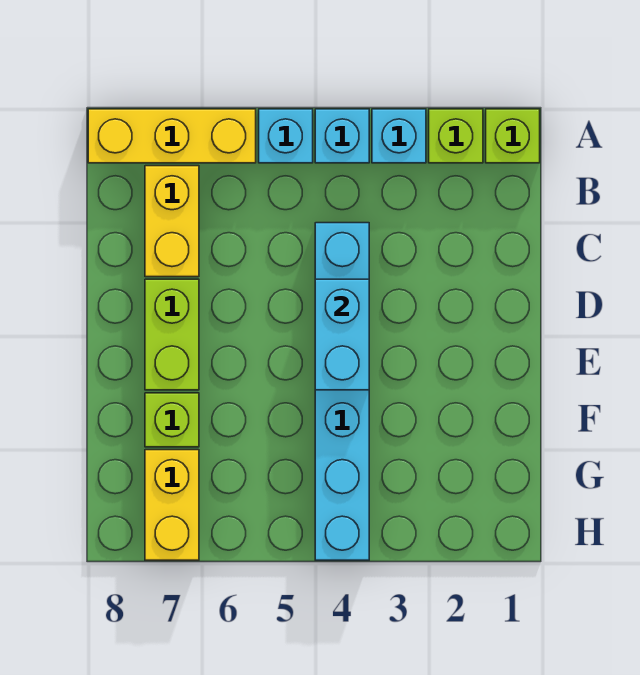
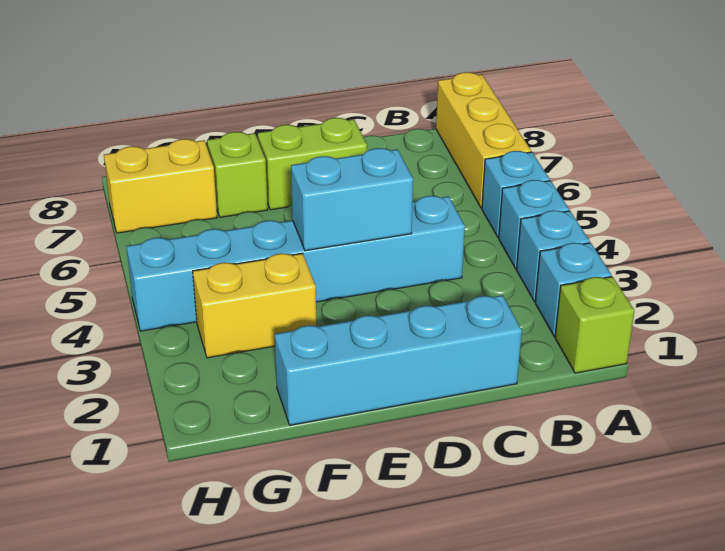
lime 1x1 brick [429,109,483,163] -> cyan 1x1 brick [535,243,612,336]
yellow 1x2 brick [145,166,199,277] -> yellow 1x2 brick moved to [193,253,316,358]
none -> cyan 1x4 brick [275,295,522,425]

